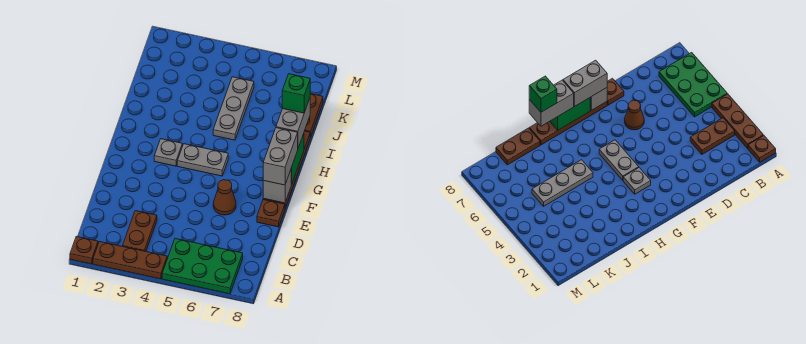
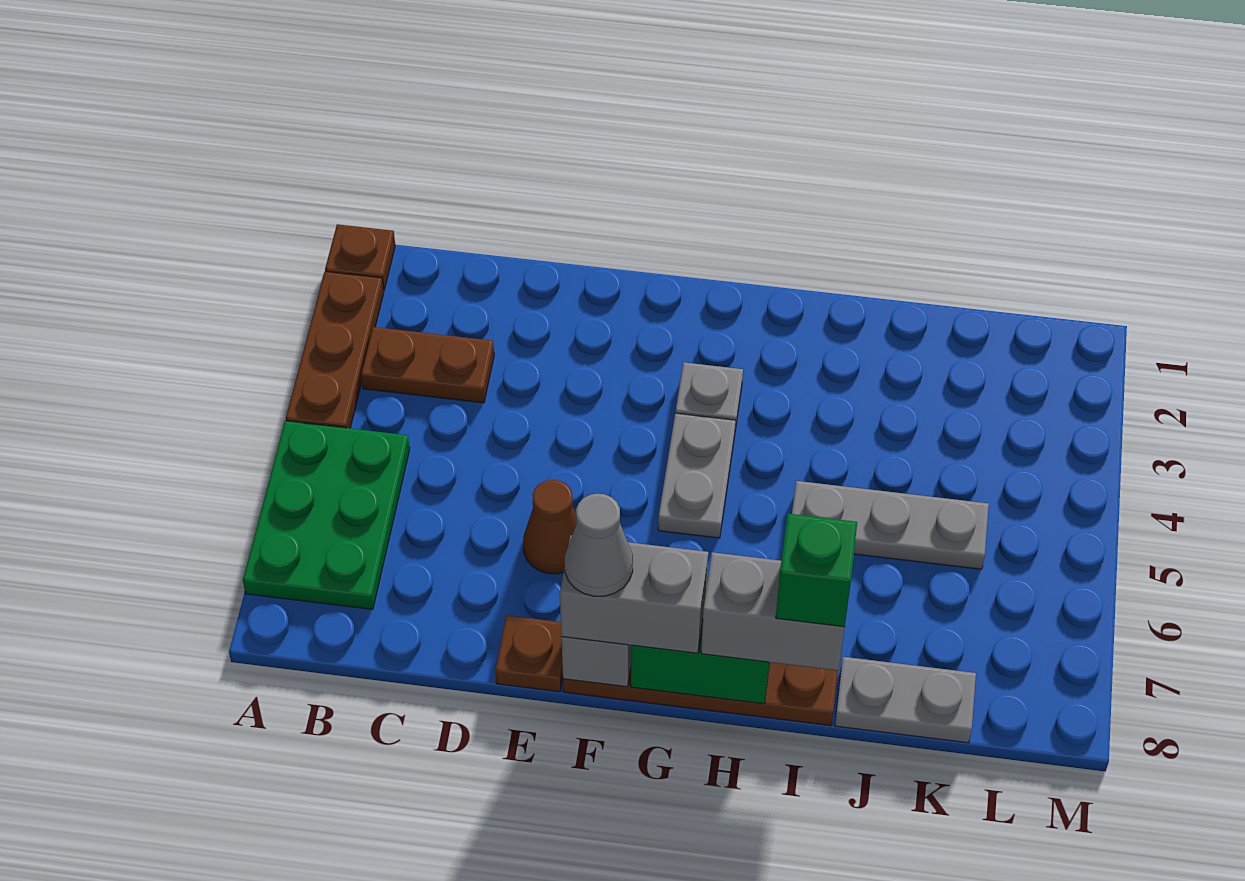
none -> grey 1x1 cone [565,494,633,596]
brown 1x2 plate [305,94,323,137] -> grey 1x2 plate [835,657,976,743]

